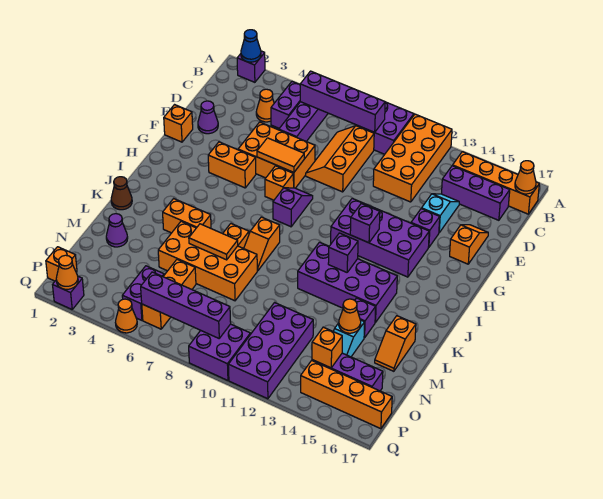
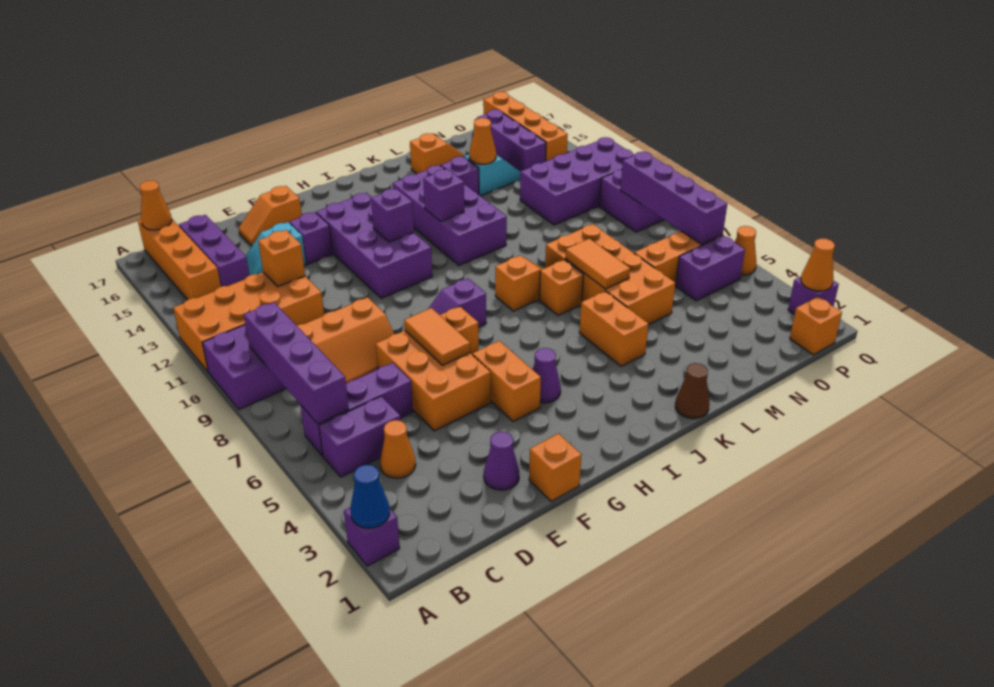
purple 1x1 cone [106,214,128,247] -> purple 1x1 cone moved to [533,348,561,403]
orange 1x1 brick [312,327,342,368] -> orange 1x1 brick moved to [258,230,305,287]

